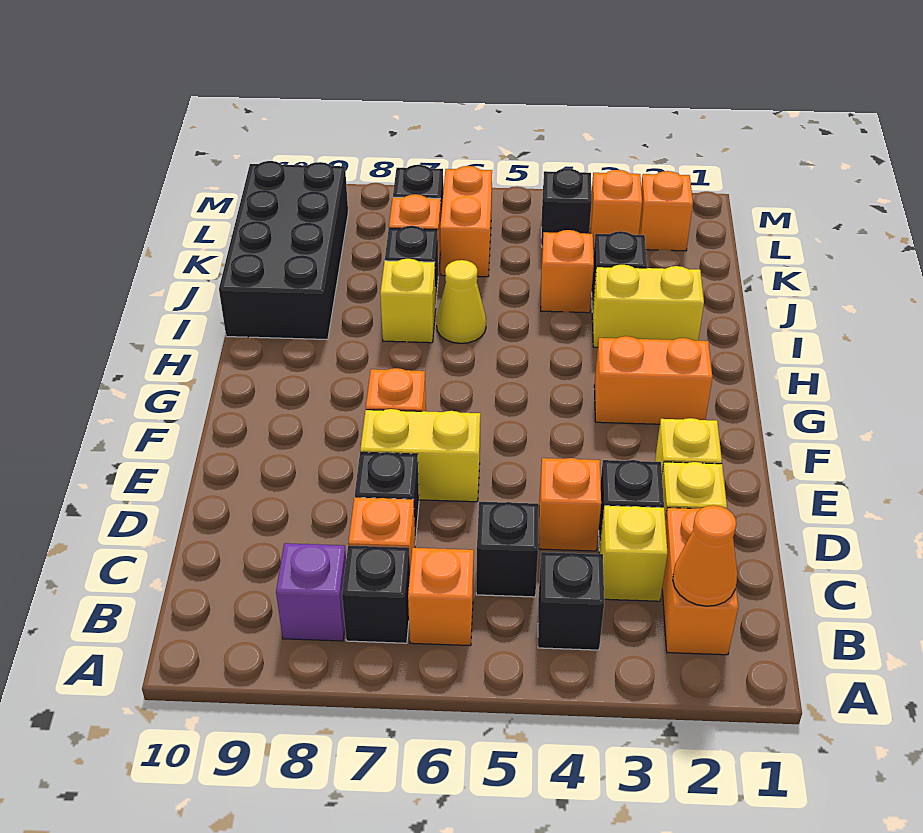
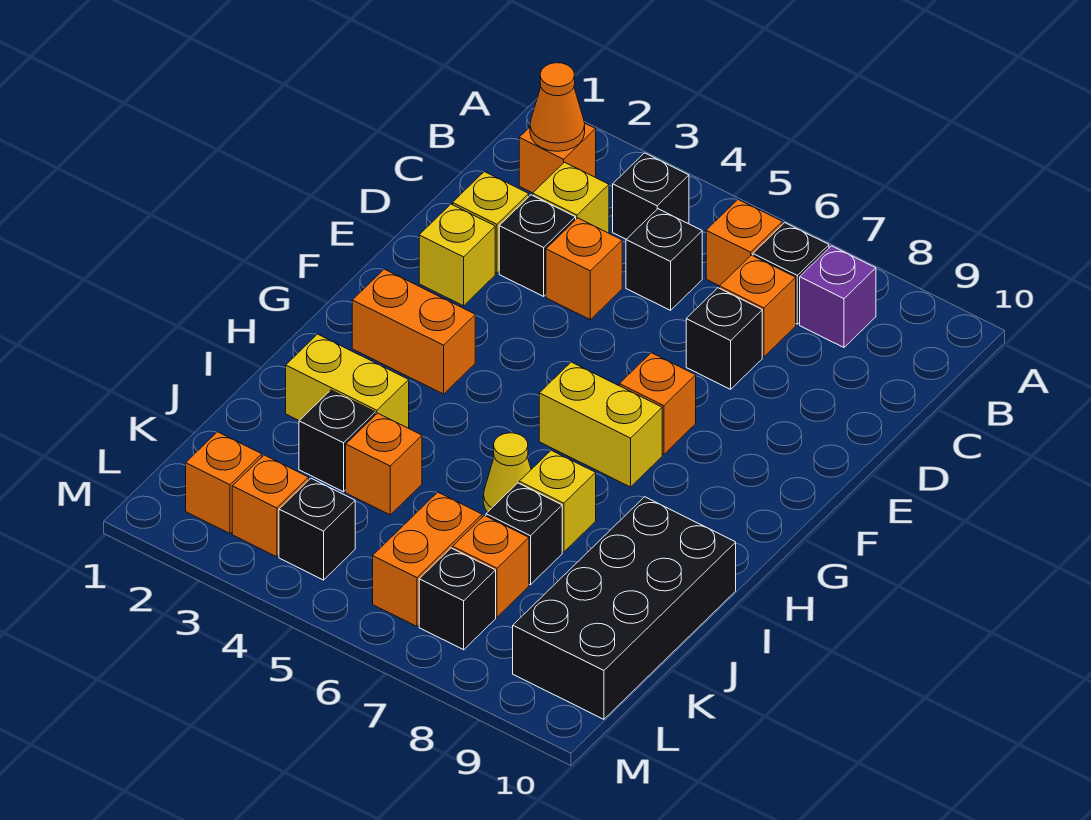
orange 1x2 brick [662,508,738,655] -> orange 1x1 brick [519,124,596,193]
yellow 1x2 brick [360,409,480,502] -> yellow 1x2 brick moved to [539,362,662,487]

